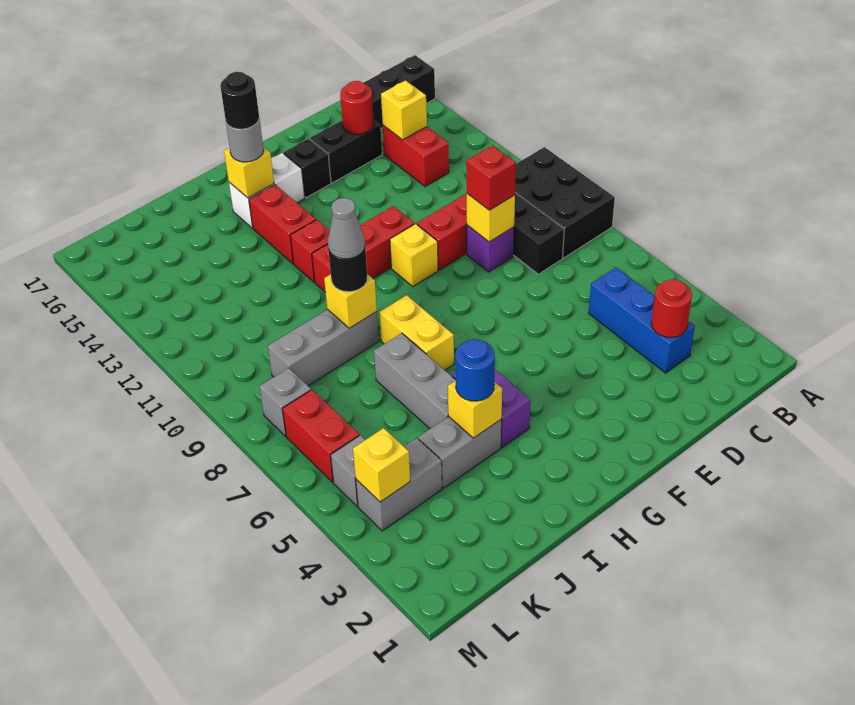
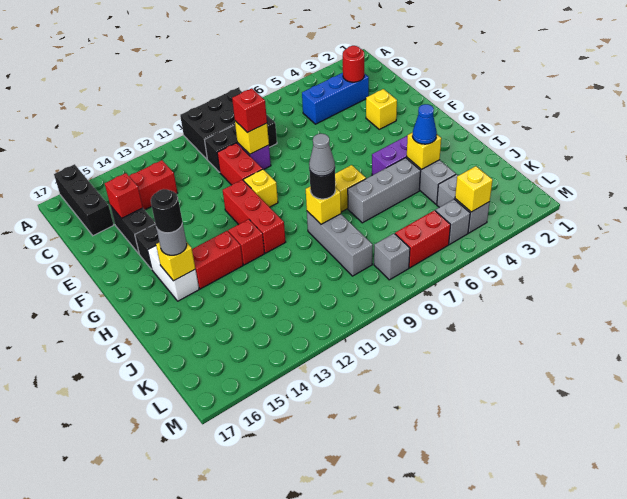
yellow 1x1 brick [381,80,427,140] -> yellow 1x1 brick moved to [366,89,397,129]
red 1x1 round brick [340,81,374,134] -> red 1x1 brick [105,173,143,218]
blue 1x1 round brick [455,339,495,401] -> blue 1x1 cone [413,104,437,144]

